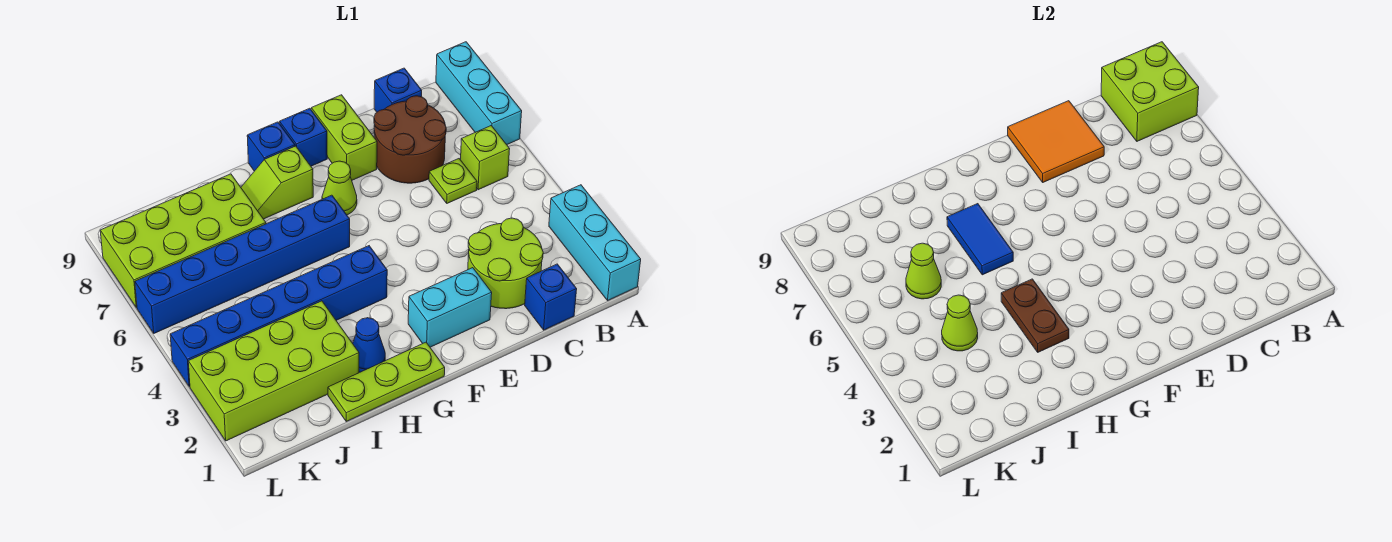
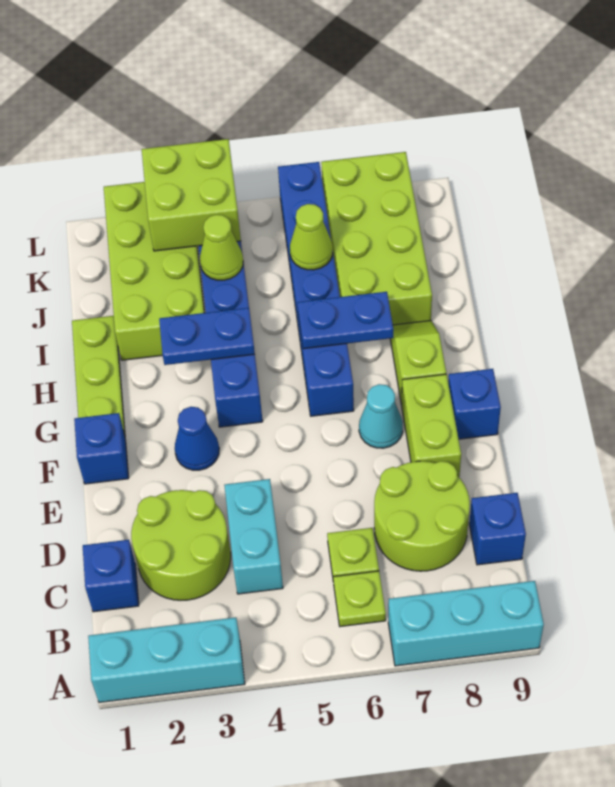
lime 2x2 brick [1101,42,1199,141] -> lime 2x2 brick moved to [142,139,241,251]
lime 1x1 brick [461,126,510,190] -> lime 1x1 plate [333,571,386,627]
brown 2x2 round brick [374,96,446,183] -> lime 2x2 round brick [374,461,470,571]
orange 2x2 tile [1008,101,1104,182] -> none
cyan 1x2 brick [408,268,492,347] -> cyan 1x2 brick moved to [224,479,283,594]
lime 1x2 brick [311,95,377,180] -> lime 1x2 brick turned to [402,374,461,477]
lime 1x1 cone [322,161,357,215] -> cyan 1x1 cone [359,384,403,448]
blue 1x1 brick [247,122,295,171] -> blue 1x1 brick moved to [74,413,129,484]
blue 1x1 cone [353,318,385,372] -> blue 1x1 cone moved to [175,407,219,470]
brown 1x2 plate [1001,279,1069,352] -> blue 1x2 plate [159,308,255,365]
blue 1x2 tile [947,204,1013,275] -> blue 1x2 plate [297,292,393,349]

